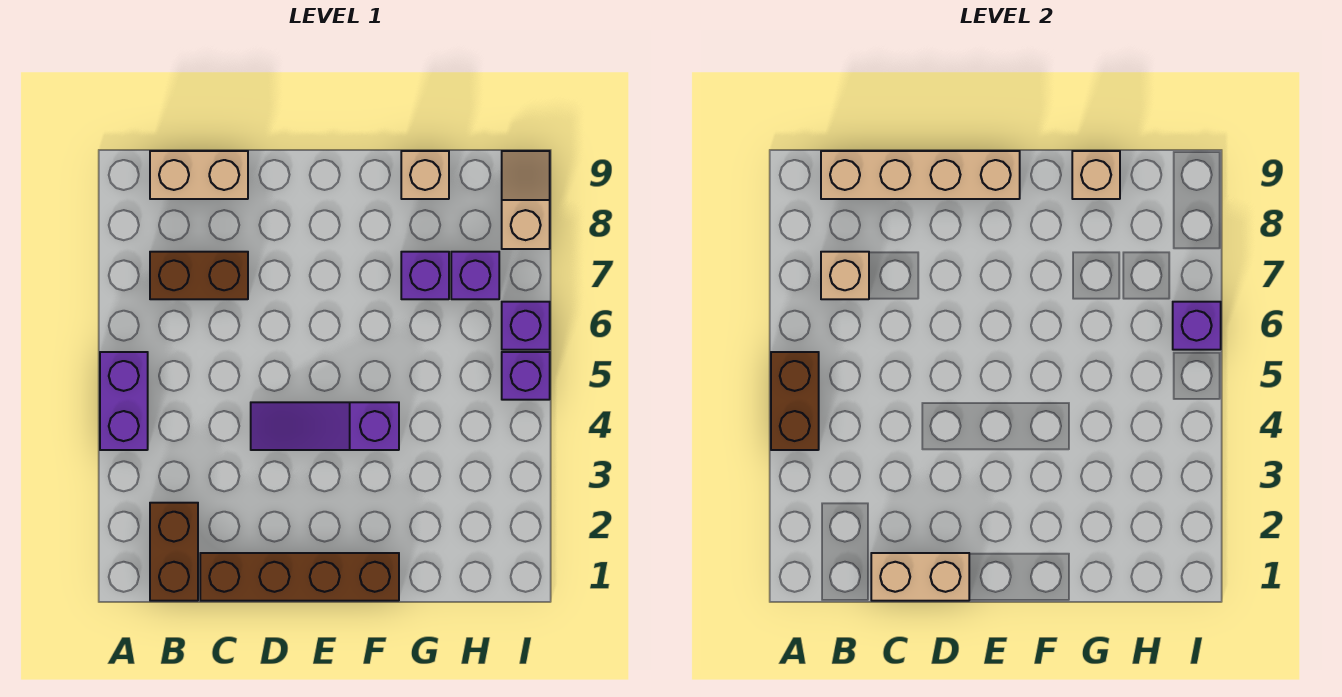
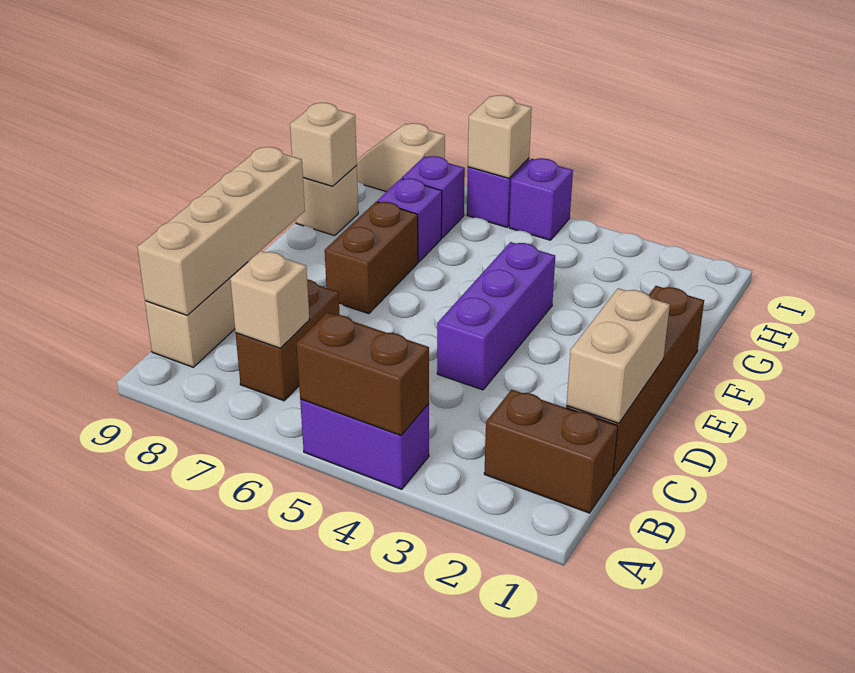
purple 1x3 slope [251,402,399,450] -> purple 1x3 brick [437,242,555,390]
none -> brown 1x2 brick [325,202,418,314]
purple 1x1 brick [1173,302,1221,350] -> tan 1x1 brick [468,95,532,178]

